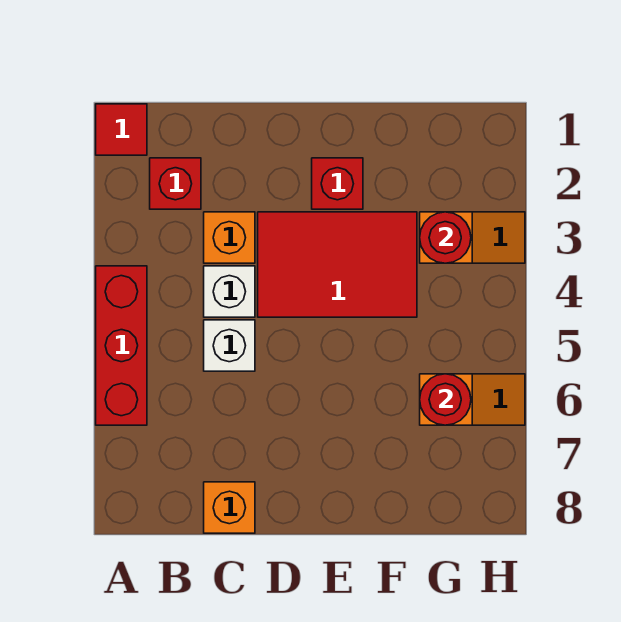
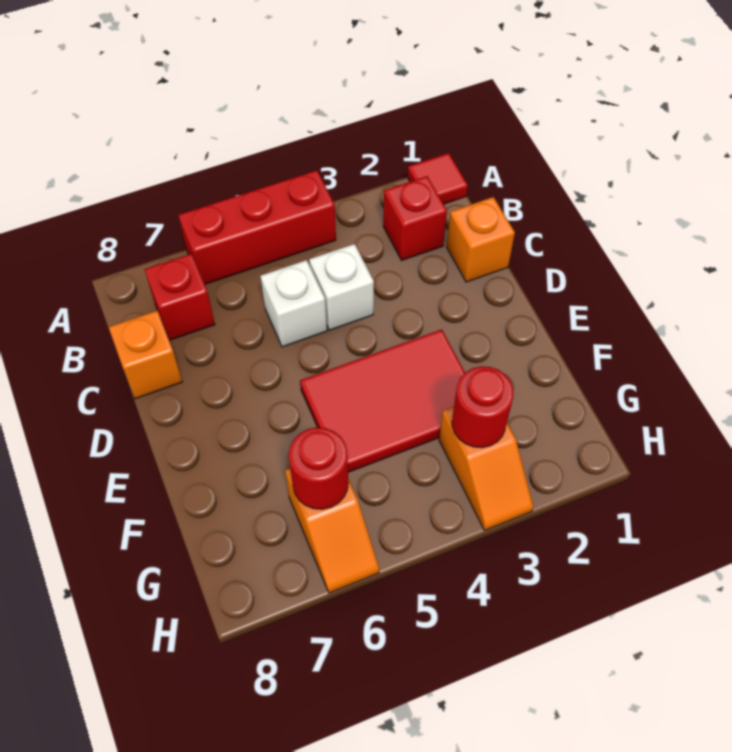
orange 1x1 brick [204,212,255,263] -> orange 1x1 brick moved to [447,197,515,282]
red 2x3 tile [258,212,417,317] -> red 2x3 tile turned to [300,329,465,472]
red 1x1 brick [312,158,363,209] -> red 1x1 brick moved to [145,254,215,340]

